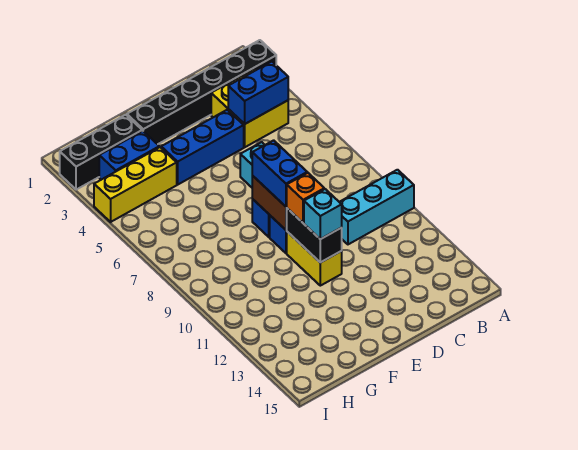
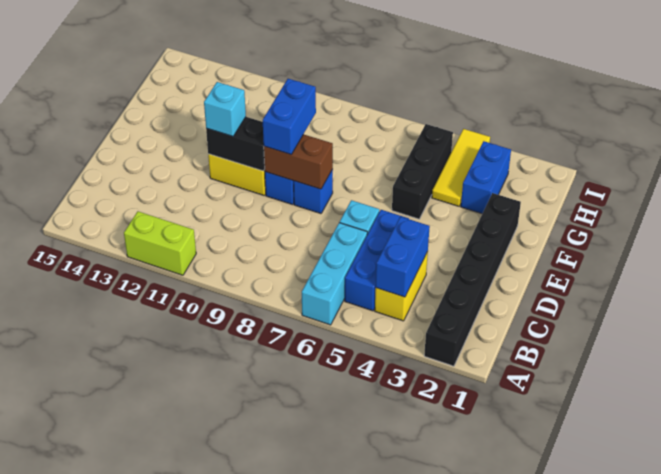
cyan 1x3 brick [340,170,414,244] -> cyan 1x3 brick moved to [302,223,367,325]
none -> lime 1x2 brick [124,211,196,275]
yellow 2x2 brick [211,69,288,147] -> yellow 1x2 brick [375,252,428,321]
blue 1x3 brick [161,110,244,184] -> blue 1x3 brick moved to [345,210,409,311]
blue 1x2 brick [252,140,307,207] -> blue 1x2 brick turned to [263,79,316,154]
orange 1x1 brick [287,173,324,223] -> none
black 1x3 brick [60,115,142,190] -> black 1x3 brick moved to [392,124,453,219]
yellow 1x3 brick [94,147,177,222] -> yellow 1x3 tile [432,129,490,206]

